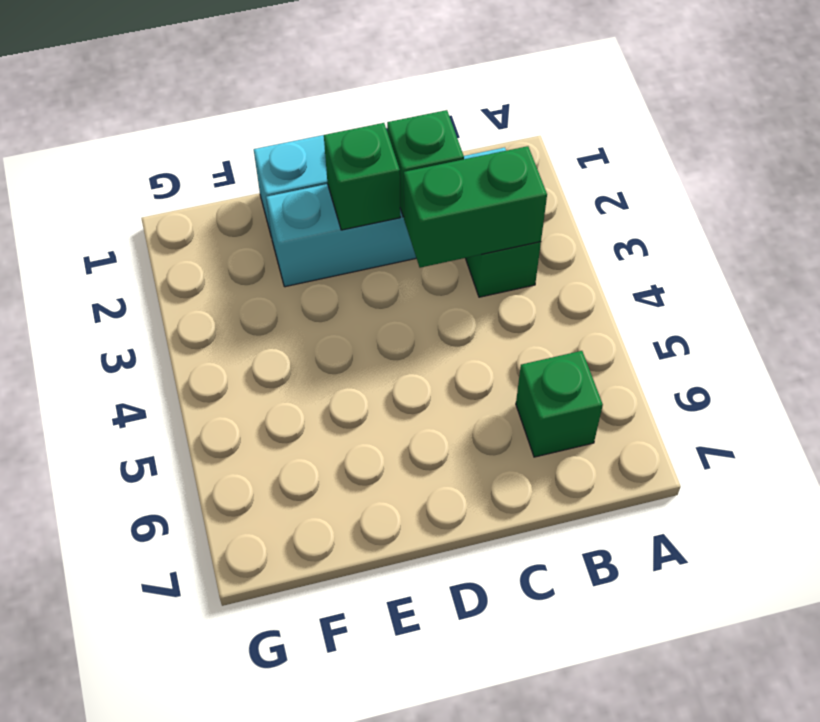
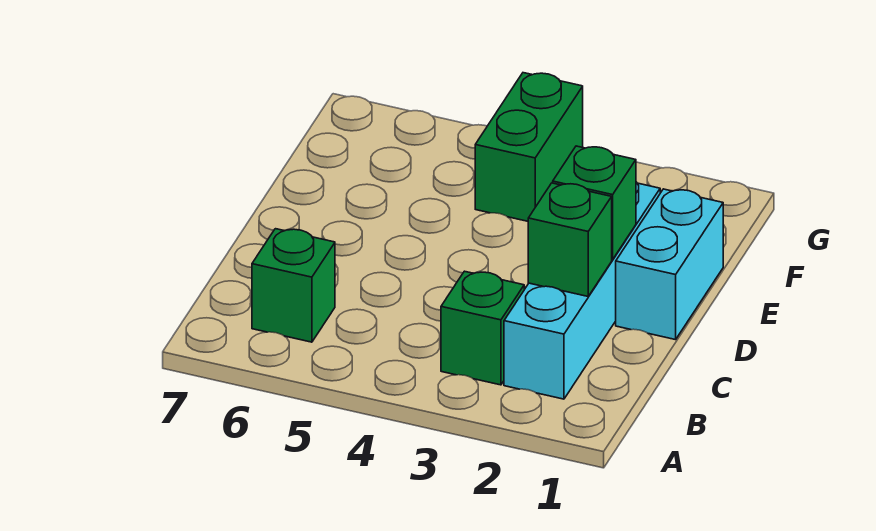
green 1x2 brick [404,146,547,268] -> green 1x2 brick moved to [475,73,583,221]

